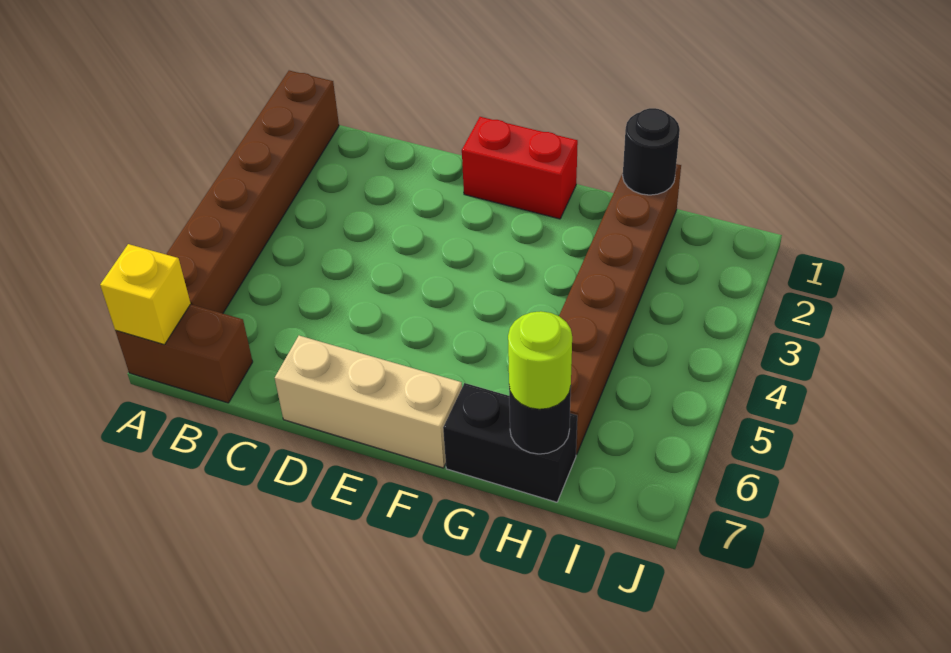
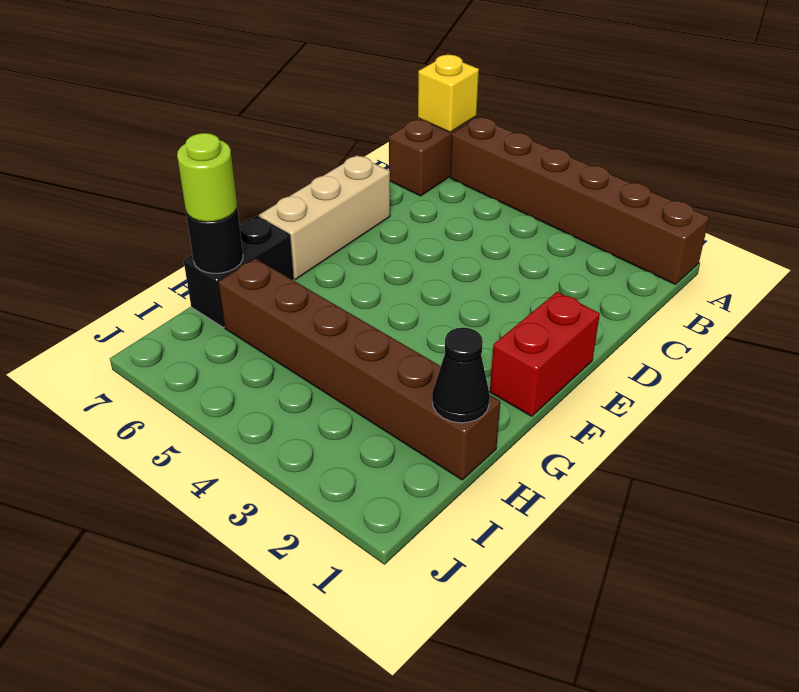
black 1x1 round brick [623,108,680,195] -> black 1x1 cone [432,328,490,423]

